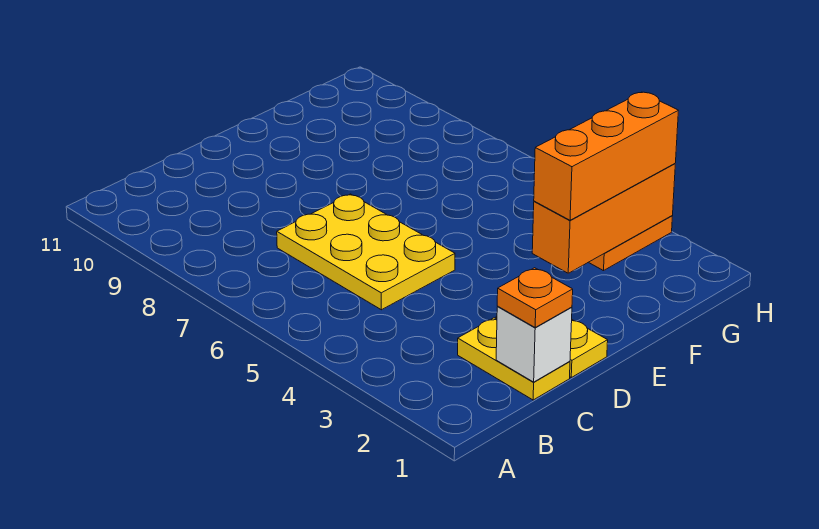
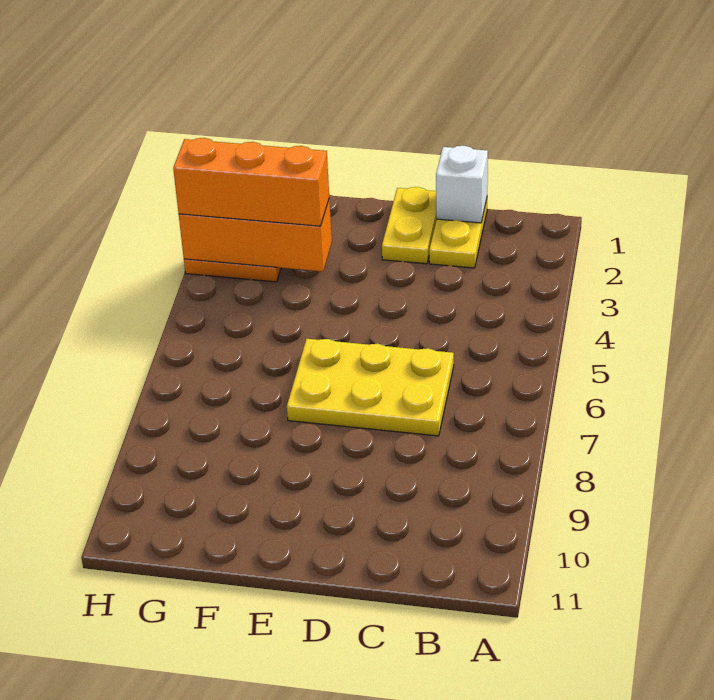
orange 1x1 plate [497,268,573,327] -> none
yellow 2x3 plate [277,194,455,310] -> yellow 2x3 plate turned to [287,339,454,436]

